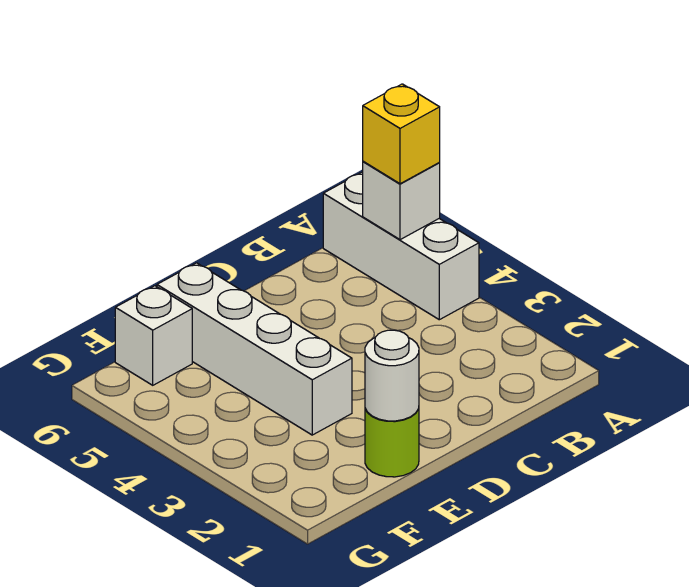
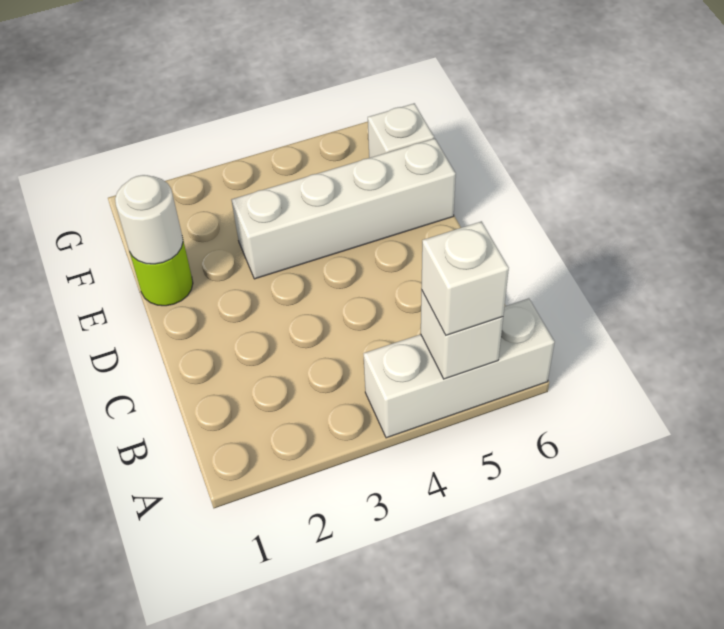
yellow 1x1 brick [363,84,440,184] -> white 1x1 brick [421,221,509,335]

